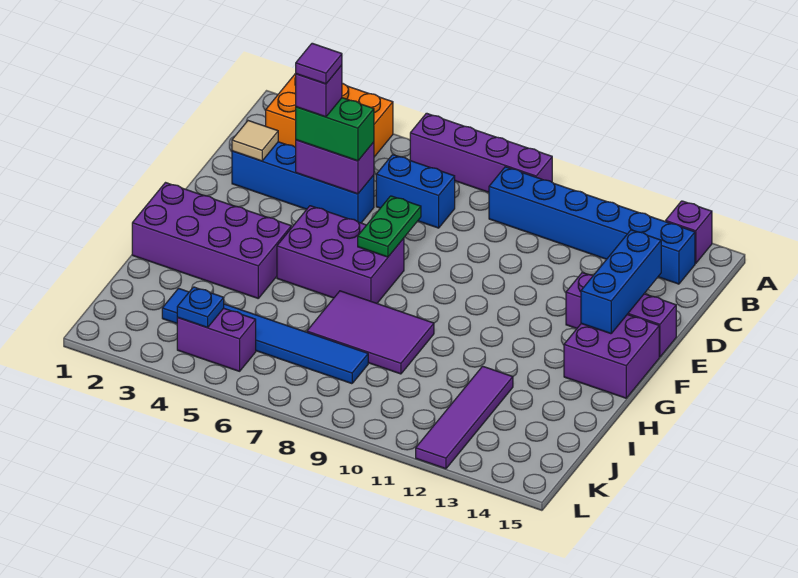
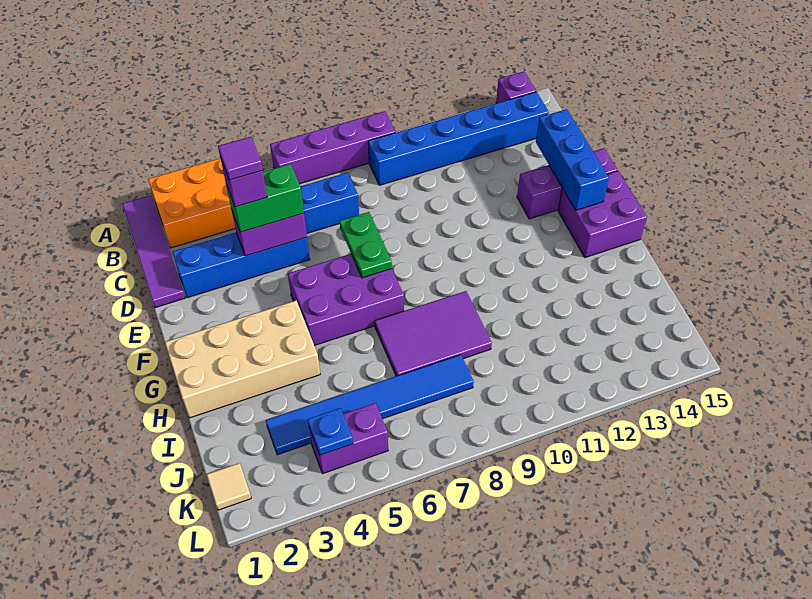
tan 1x1 tile [232,121,278,161] -> tan 1x1 tile moved to [207,463,251,510]
purple 2x4 brick [132,183,291,298] -> tan 2x4 brick [165,301,320,418]
purple 1x4 tile [416,366,513,469] -> purple 1x4 tile moved to [123,195,185,308]

